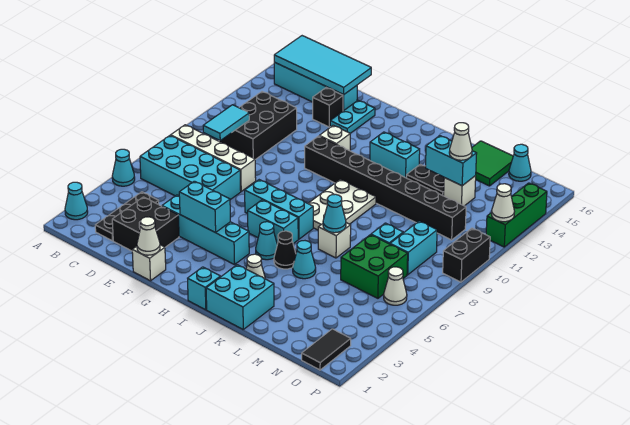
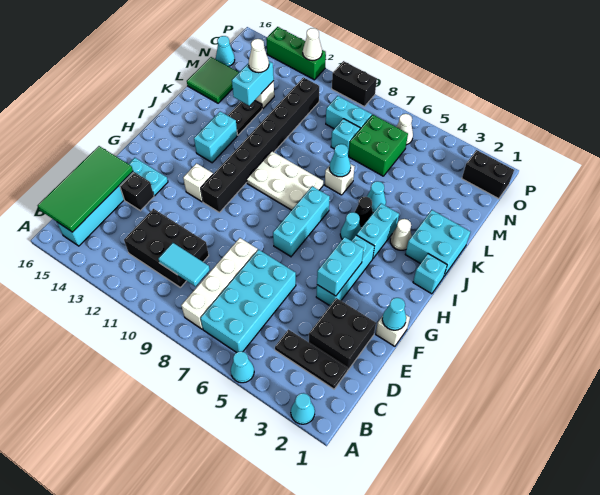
cyan 2x4 tile [274,36,371,95] -> green 2x4 tile [38,146,133,232]
cyan 1x4 brick [162,195,249,265] -> cyan 1x3 brick [316,235,374,306]
white 1x1 cone [137,217,160,255] -> cyan 1x1 cone [382,298,406,330]
cyan 1x2 brick [248,200,298,244] -> cyan 1x2 brick moved to [357,204,399,258]
black 1x2 tile [302,329,351,370] -> black 1x2 brick [462,150,514,199]

